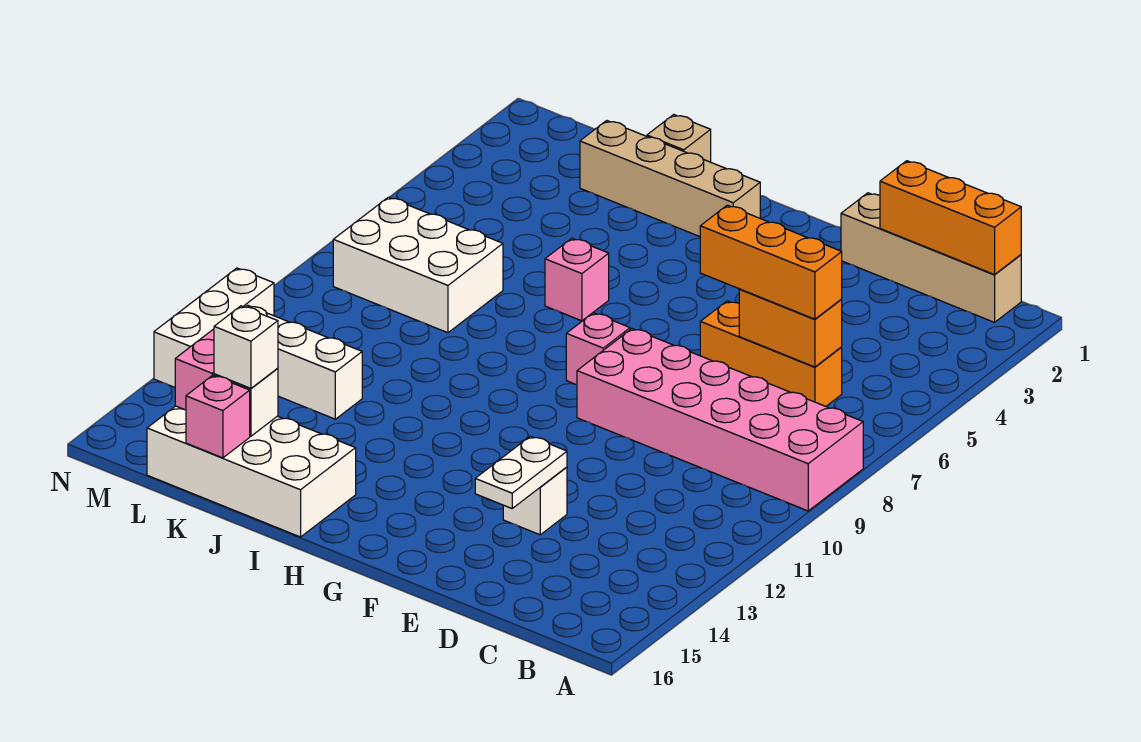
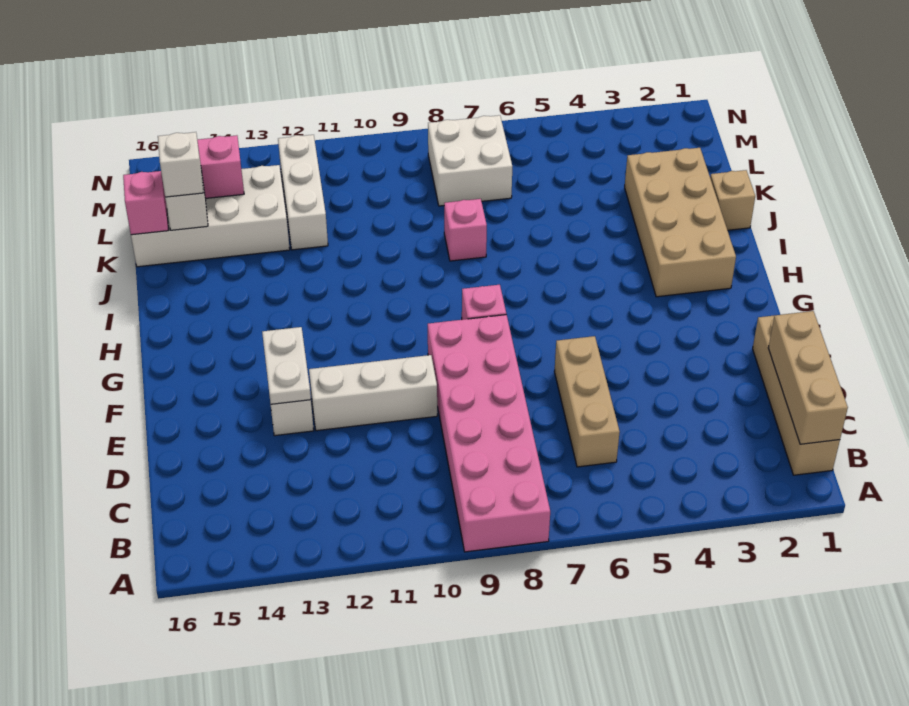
orange 1x3 brick [880,161,1021,275] -> tan 1x3 brick [768,311,848,444]
orange 1x3 brick [700,301,842,406] -> tan 1x3 brick [554,336,620,467]
orange 1x2 brick [739,289,842,367] -> none
orange 1x3 brick [700,205,842,319] -> none
white 1x2 plate [475,436,567,508] -> white 1x2 plate turned to [262,327,311,404]
tan 1x4 brick [580,121,760,237] -> tan 2x4 brick [625,148,736,297]
pink 1x1 brick [545,238,609,321] -> pink 1x1 brick moved to [444,199,487,261]
white 2x4 brick [147,406,356,537] -> white 2x4 brick turned to [131,165,290,267]
white 2x3 brick [333,197,503,333] -> white 2x2 brick [428,115,512,206]
white 1x3 brick [154,268,274,387] -> white 1x3 brick moved to [309,355,437,431]

